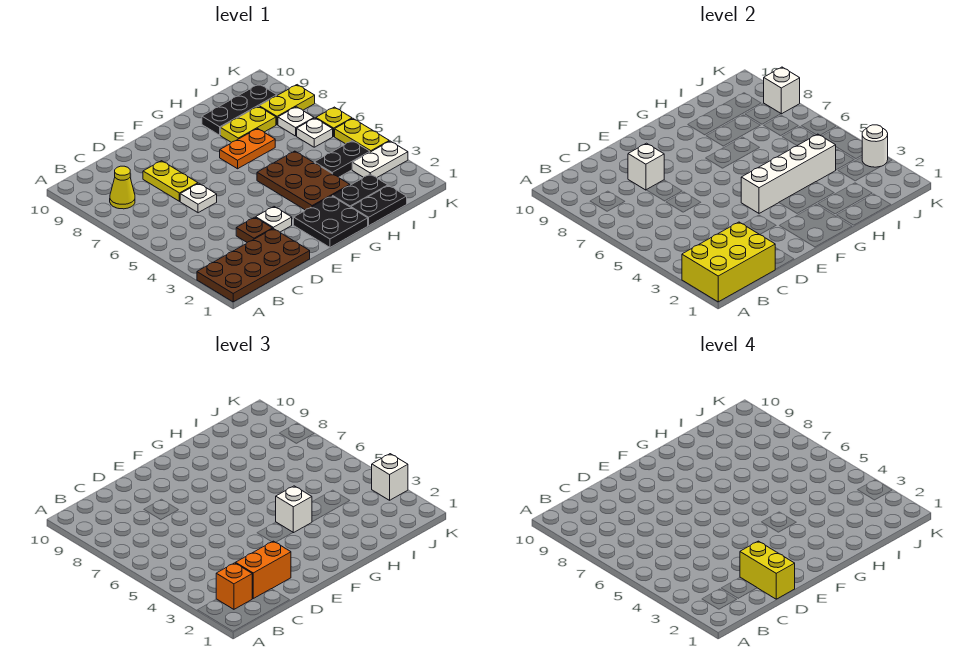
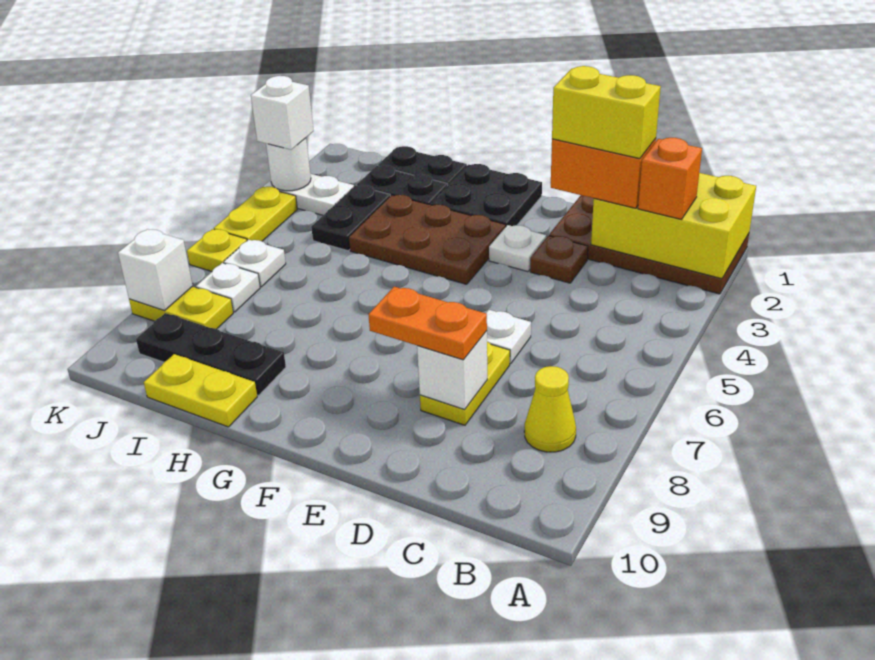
yellow 1x2 brick [740,541,795,599] -> yellow 1x2 brick turned to [552,66,661,159]
white 1x4 brick [741,134,836,213] -> none
brown 2x3 plate [257,151,350,210] -> brown 2x3 plate turned to [349,195,506,284]
white 1x1 brick [276,486,312,533] -> none
orange 1x2 plate [220,129,275,169] -> orange 1x2 plate moved to [368,287,487,360]
yellow 1x2 plate [221,106,276,143] -> yellow 1x2 plate moved to [144,354,257,427]
black 1x2 plate [314,141,370,177] -> black 1x2 plate turned to [311,185,390,251]

